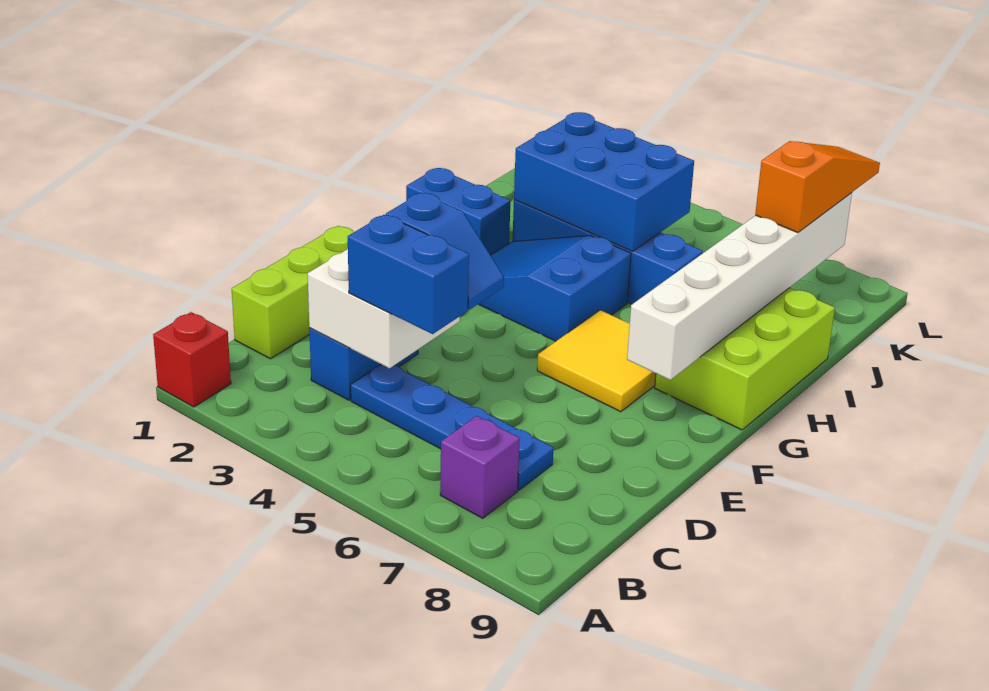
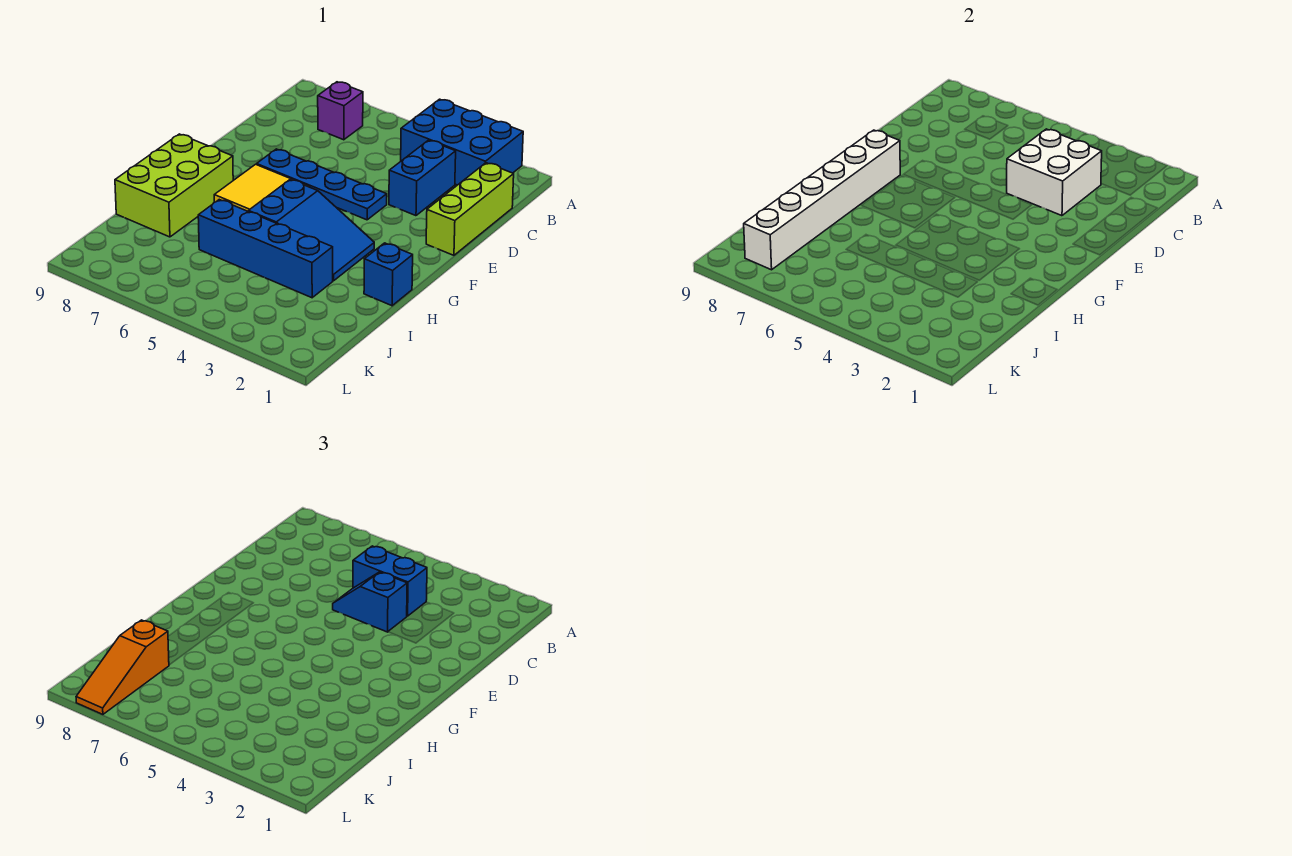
red 1x1 brick [153,312,231,407] -> none
blue 1x4 plate [351,365,553,490] -> blue 1x4 plate moved to [257,149,387,220]
blue 1x2 brick [406,168,511,255] -> blue 1x1 brick [364,243,413,306]
blue 2x3 brick [514,112,694,251] -> blue 2x3 brick moved to [401,99,523,185]

